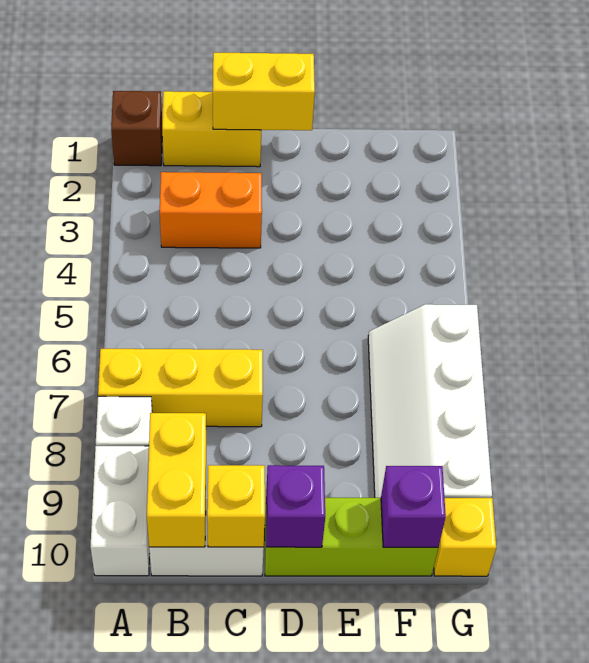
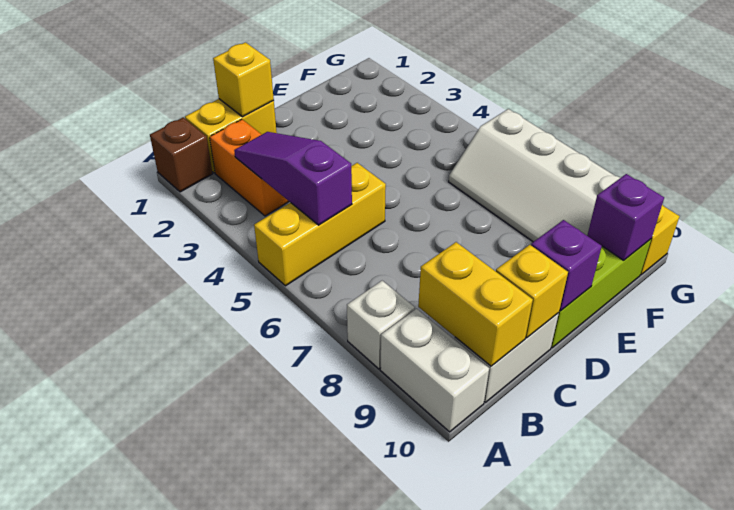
yellow 1x3 brick [98,349,263,427] -> yellow 1x3 brick moved to [254,163,386,286]
orange 1x2 brick [160,172,262,248] -> orange 1x2 brick turned to [210,119,289,216]
none -> purple 1x3 slope [234,132,352,225]
yellow 1x2 brick [213,53,315,130] -> yellow 1x1 brick [213,42,274,117]

